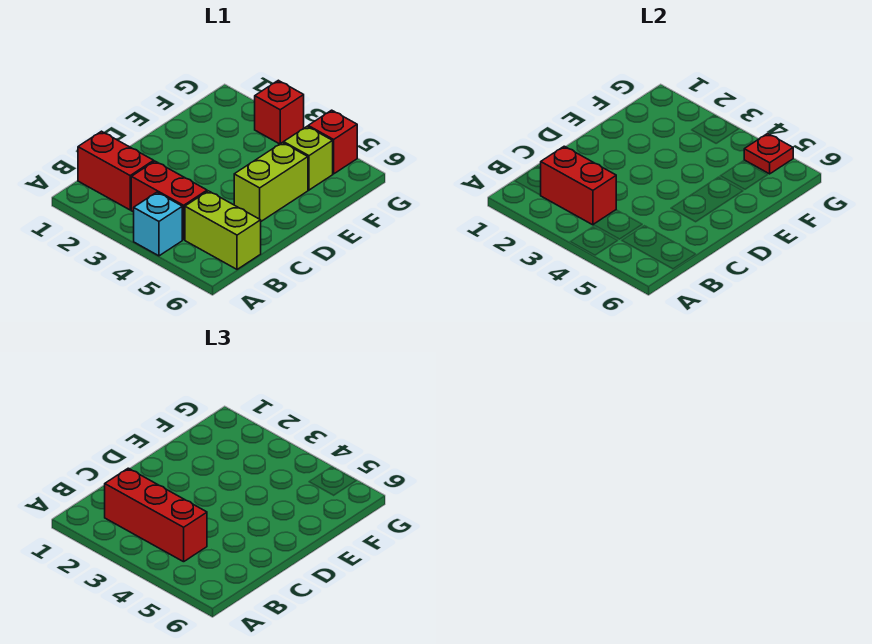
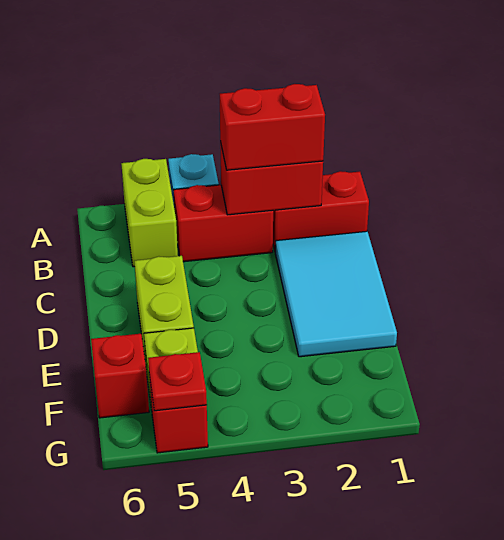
red 1x3 brick [105,468,207,562] -> red 1x2 brick [220,84,325,170]
lime 1x2 brick [185,191,261,269] -> lime 1x2 brick turned to [121,159,178,267]
none -> cyan 2x3 tile [275,231,397,357]
red 1x1 brick [255,80,304,144] -> red 1x1 brick moved to [91,334,149,418]

